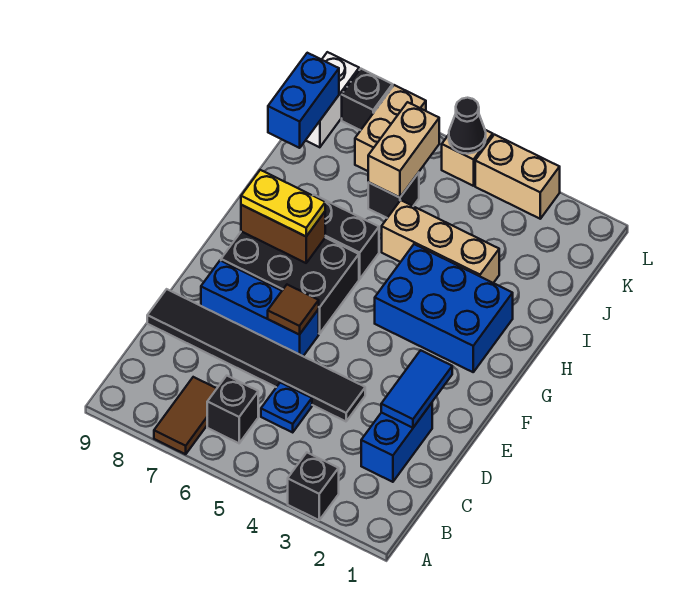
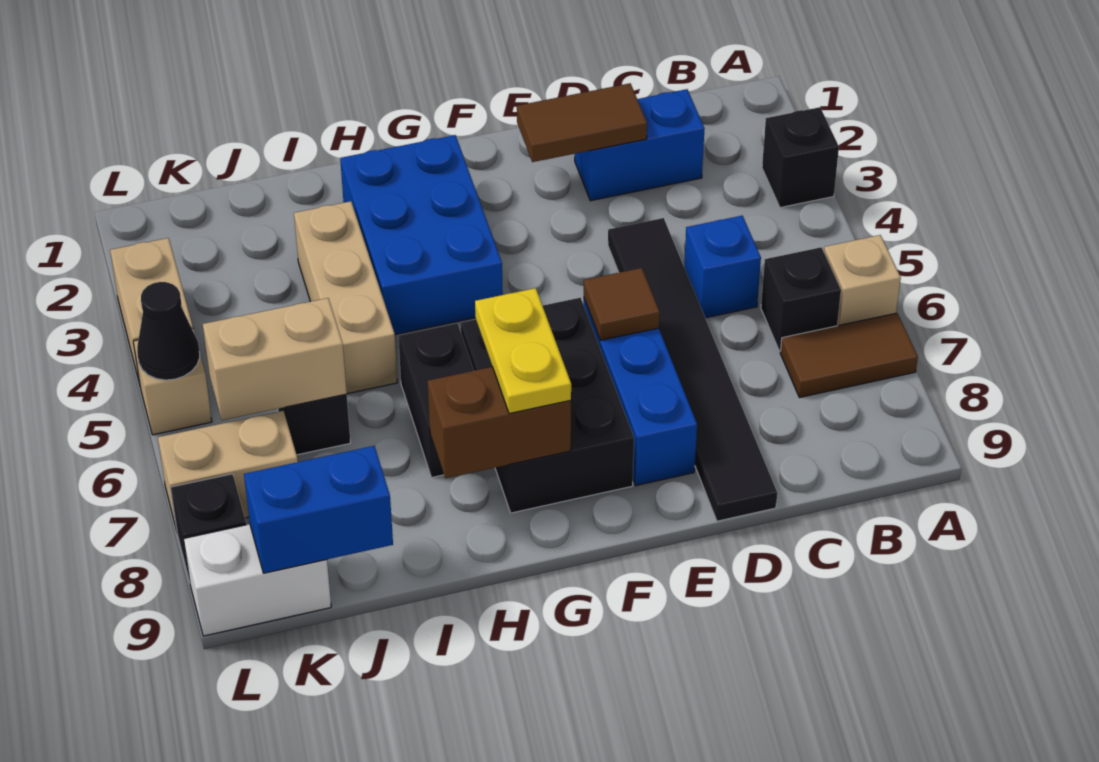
none -> tan 1x1 brick [824,235,901,326]
blue 1x1 plate [261,383,312,432] -> blue 1x1 brick [684,216,761,318]
blue 1x2 tile [381,350,452,428] -> brown 1x2 tile [517,83,647,162]
brown 1x2 brick [241,205,325,263] -> brown 1x2 brick turned to [427,367,571,478]

